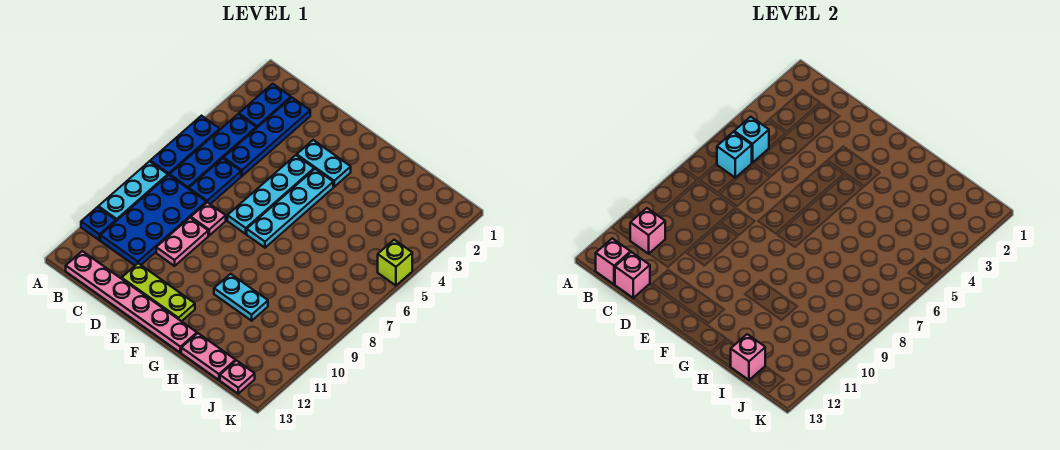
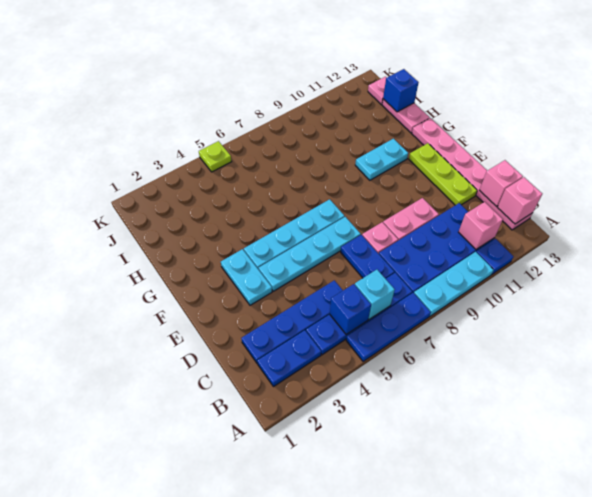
cyan 1x1 brick [734,117,769,163] -> blue 1x1 brick [330,284,371,334]
blue 1x2 plate [189,158,241,204] -> blue 1x2 plate turned to [341,235,394,279]
cyan 1x2 plate [214,274,268,321] -> cyan 1x2 plate turned to [355,139,408,180]
pink 1x1 brick [731,334,765,380] -> blue 1x1 brick [383,69,419,112]
lime 1x1 brick [378,240,412,286] -> lime 1x1 plate [199,141,232,172]

